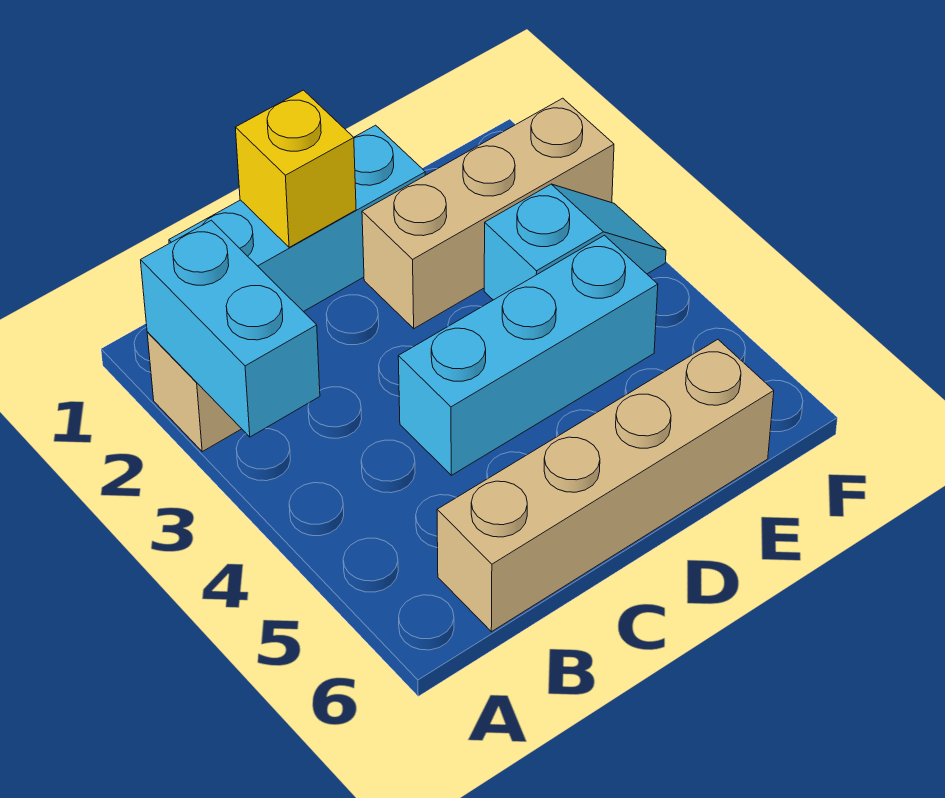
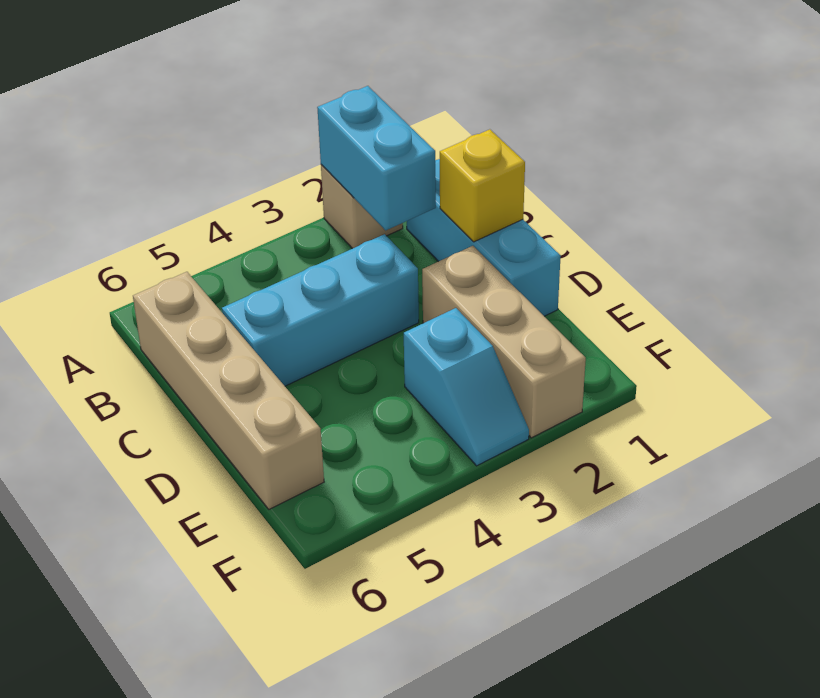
cyan 1x2 brick [141,220,320,437] -> cyan 1x2 brick turned to [317,86,436,230]
cyan 1x3 brick [398,235,658,475] -> cyan 1x3 brick turned to [222,234,419,386]

